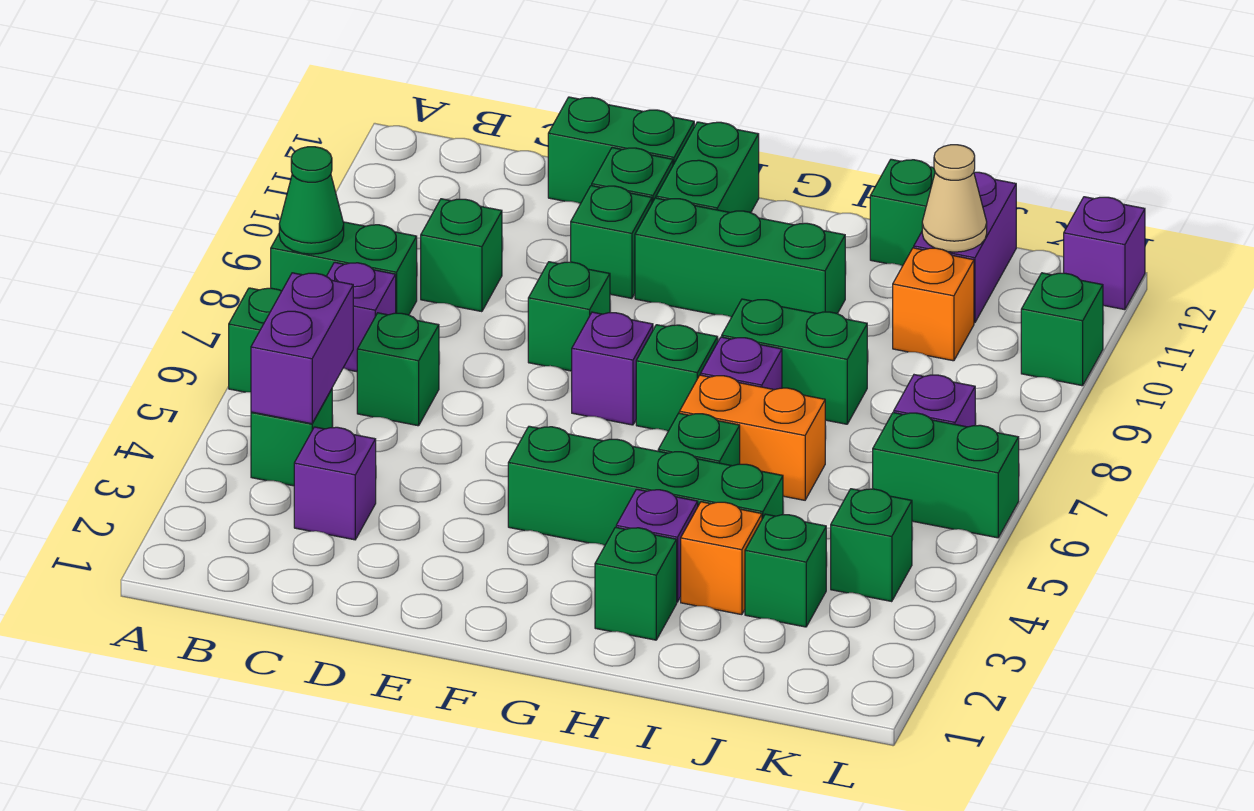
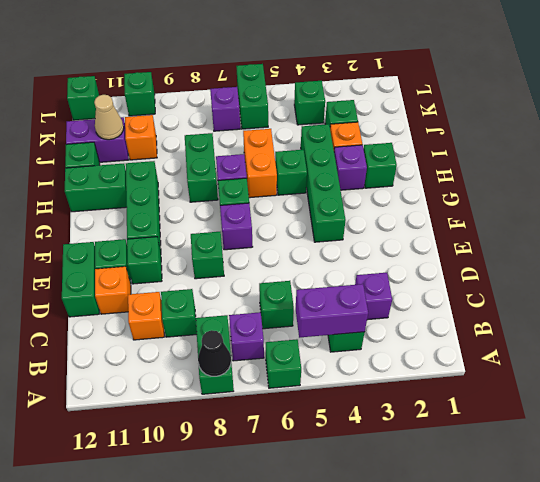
green 1x1 cone [279,147,344,254] -> black 1x1 cone [198,330,231,376]
none -> orange 1x1 brick [128,292,164,340]
none -> orange 1x1 brick [95,266,131,314]
green 1x2 brick [656,122,759,213] -> green 1x2 brick moved to [65,164,127,212]
purple 1x1 brick [1064,197,1145,310] -> green 1x1 brick [67,76,99,120]

